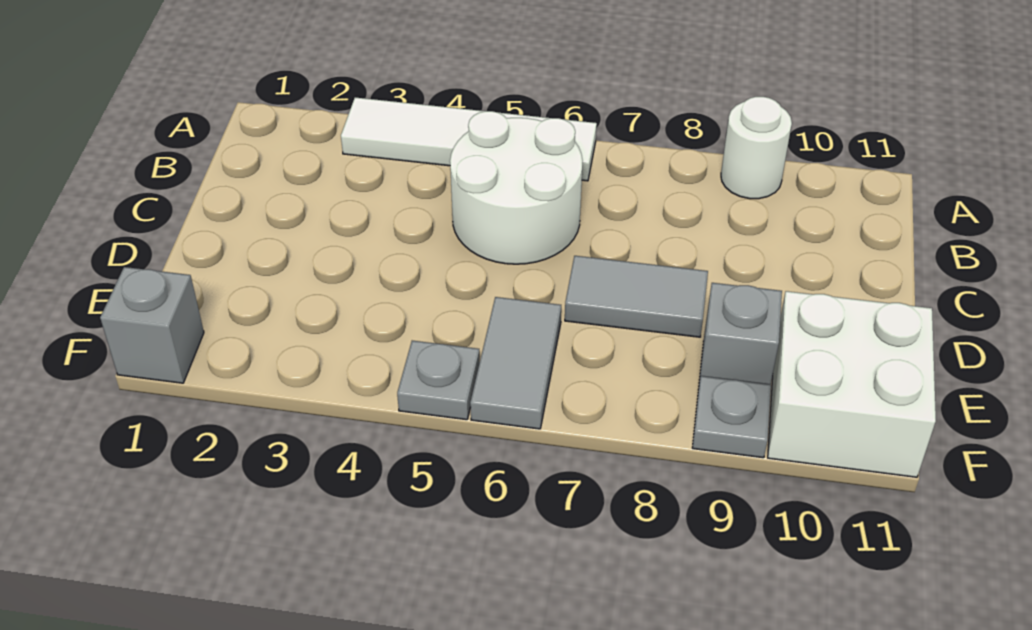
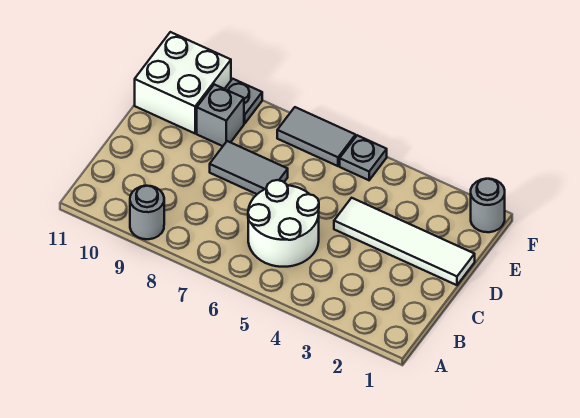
white 1x4 tile [341,97,597,181] -> white 1x4 tile moved to [334,198,475,285]
white 1x1 round brick [721,97,792,199] -> grey 1x1 round brick [130,186,164,239]
grey 1x2 tile [470,297,561,429] -> grey 1x2 tile turned to [277,107,356,166]
grey 1x1 brick [100,267,204,383] -> grey 1x1 round brick [471,179,505,232]

